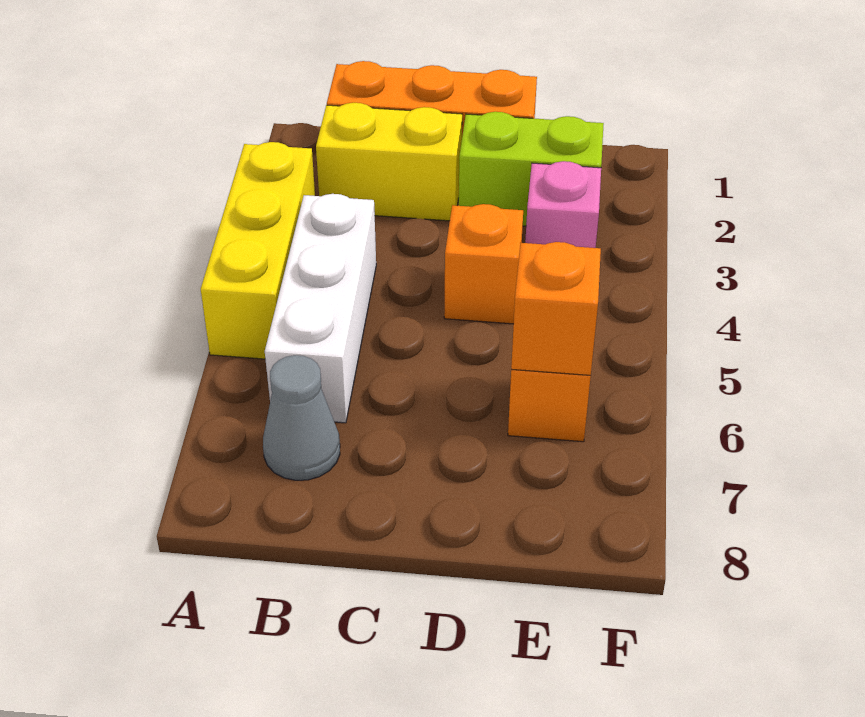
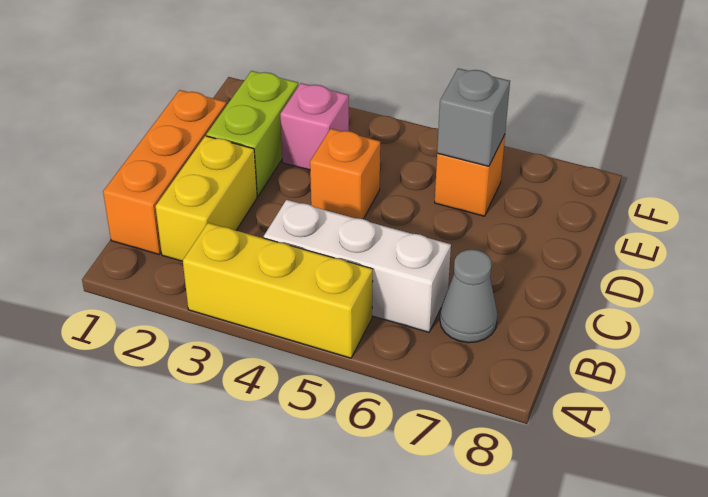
orange 1x1 brick [511,242,601,375] -> grey 1x1 brick [437,68,510,166]

